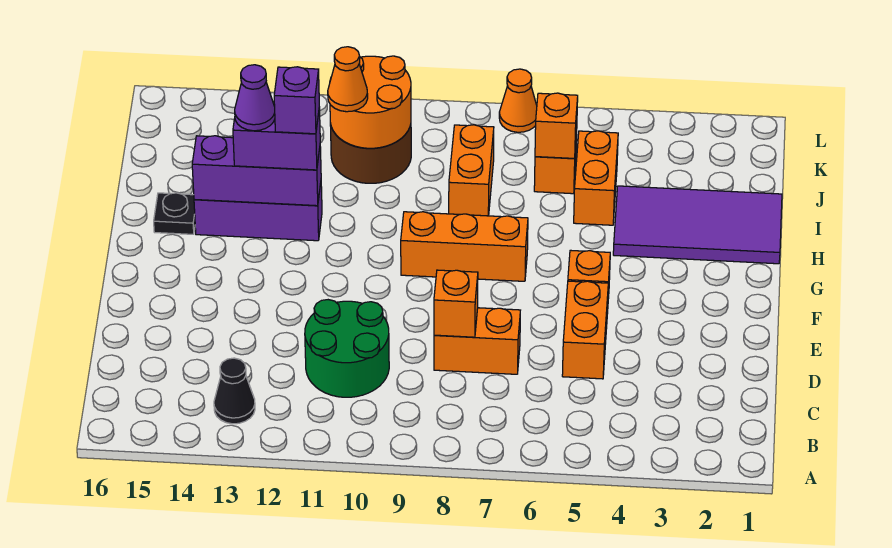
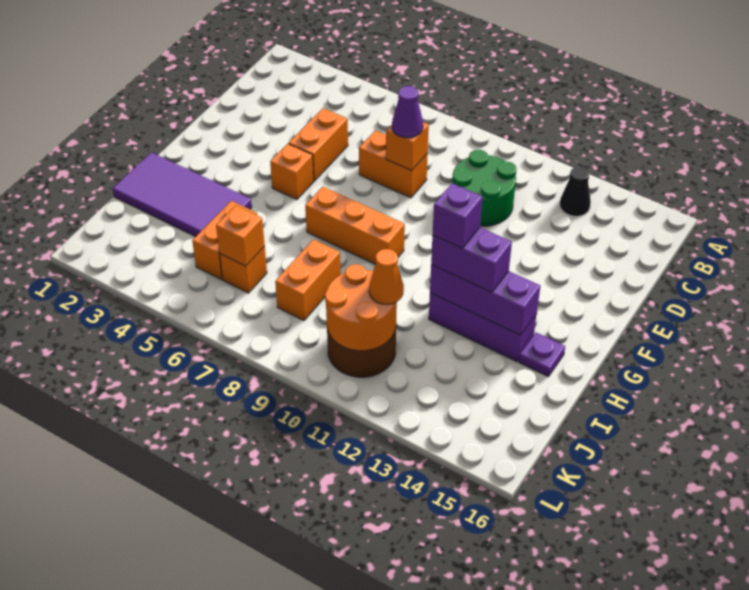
purple 1x1 cone [235,65,275,131] -> purple 1x1 cone moved to [392,86,423,138]
black 1x1 plate [154,193,195,234] -> purple 1x1 plate [519,333,565,377]
orange 1x1 cone [499,69,537,132] -> none

